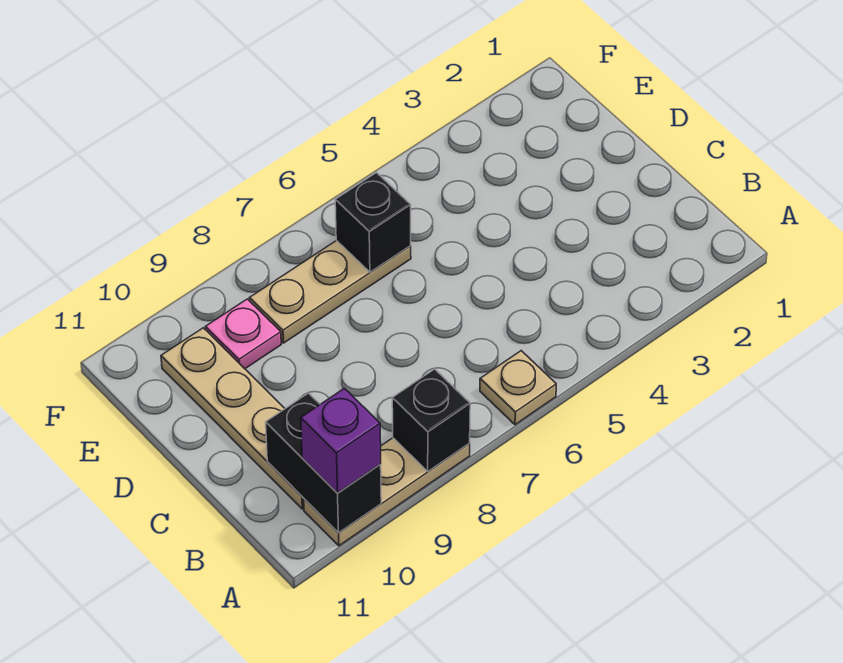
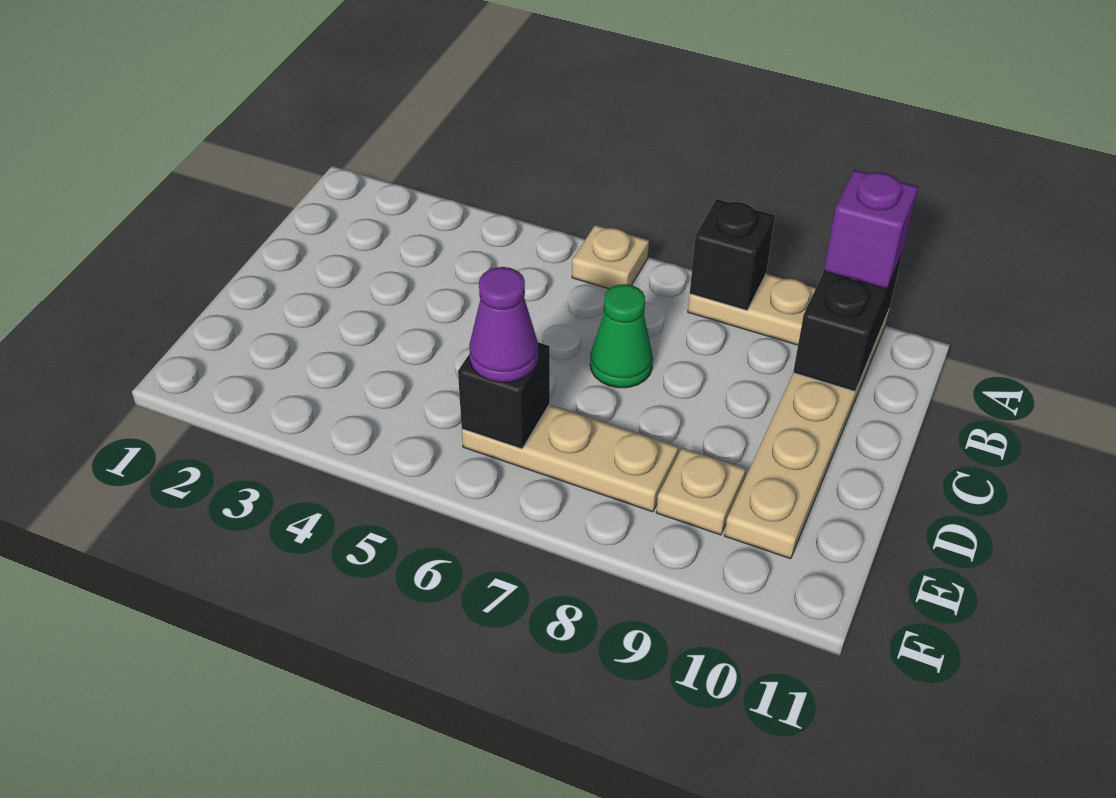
none -> green 1x1 cone [590,284,653,388]
none -> purple 1x1 cone [469,267,538,382]
pink 1x1 plate [206,299,281,369] -> tan 1x1 plate [656,448,746,535]

